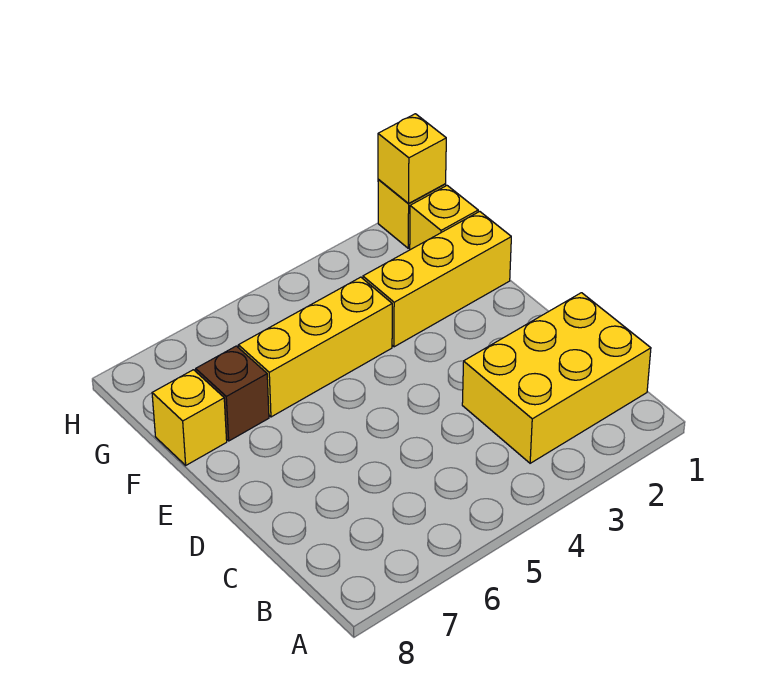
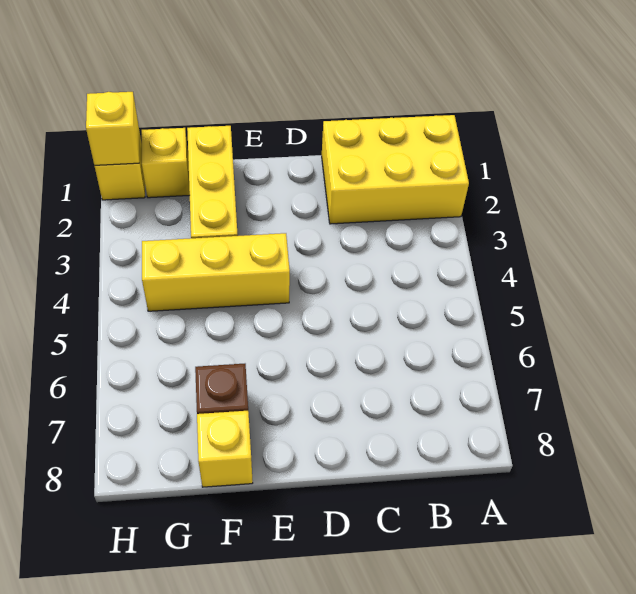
yellow 2x3 brick [462,293,651,463] -> yellow 2x3 brick turned to [322,115,469,224]
yellow 1x3 brick [238,277,392,417] -> yellow 1x3 brick turned to [142,233,290,311]

